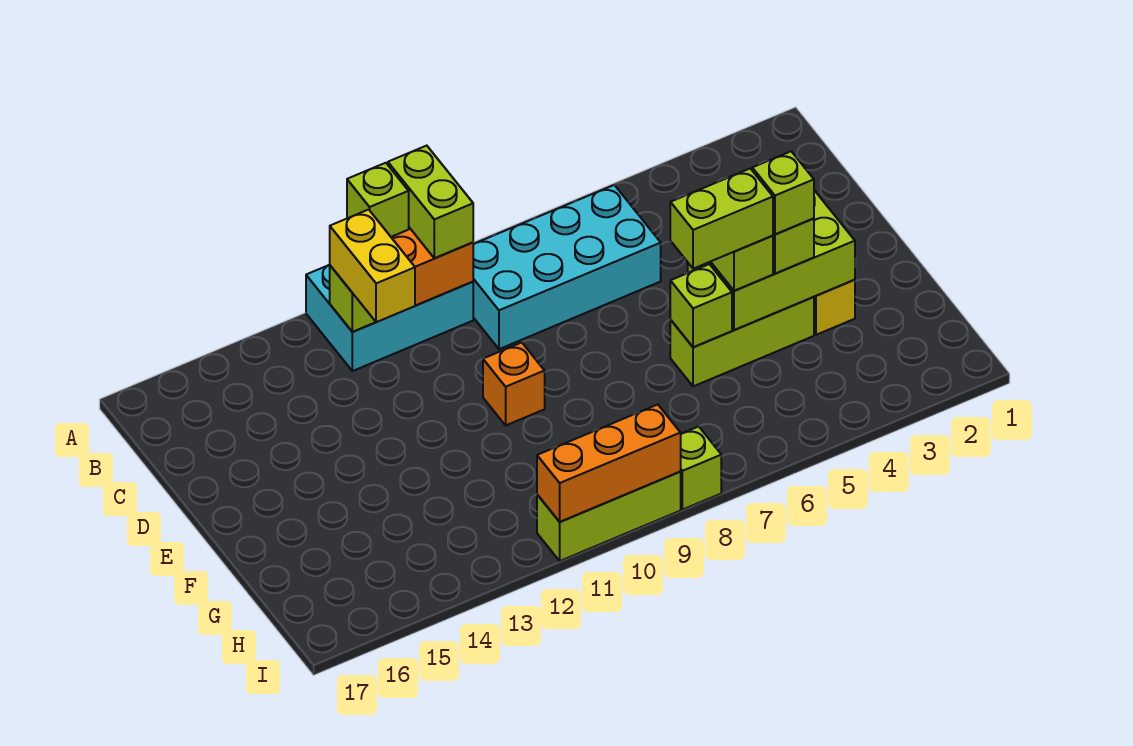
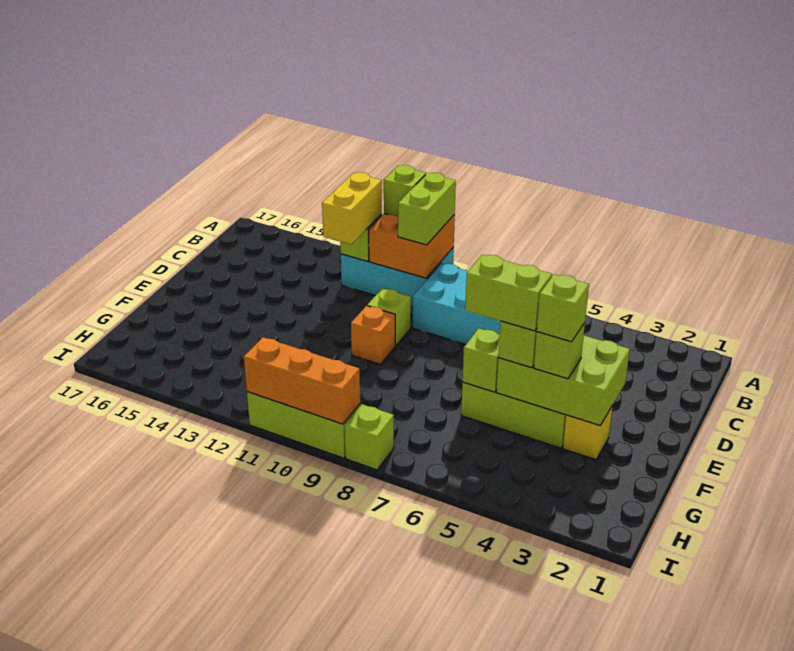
none -> lime 1x1 brick [367,288,411,346]

